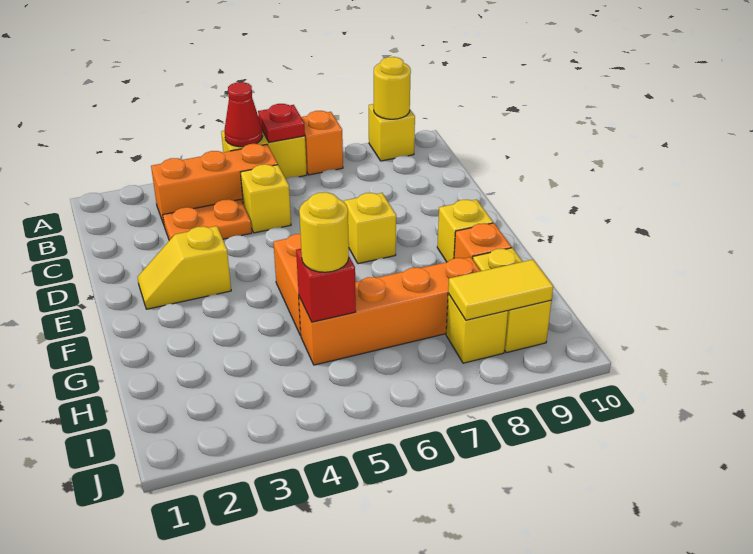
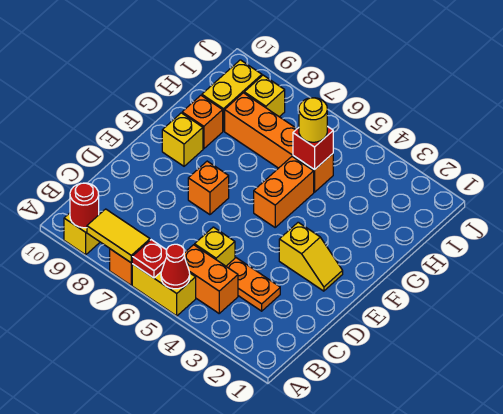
yellow 1x1 round brick [374,57,411,119] -> red 1x1 round brick [70,183,99,228]
orange 1x3 brick [151,144,278,224] -> orange 1x2 brick [184,245,238,313]
yellow 1x1 brick [344,193,396,264] -> orange 1x1 brick [188,161,229,215]
yellow 1x2 tile [448,259,553,320] -> yellow 1x2 tile moved to [87,209,150,263]

